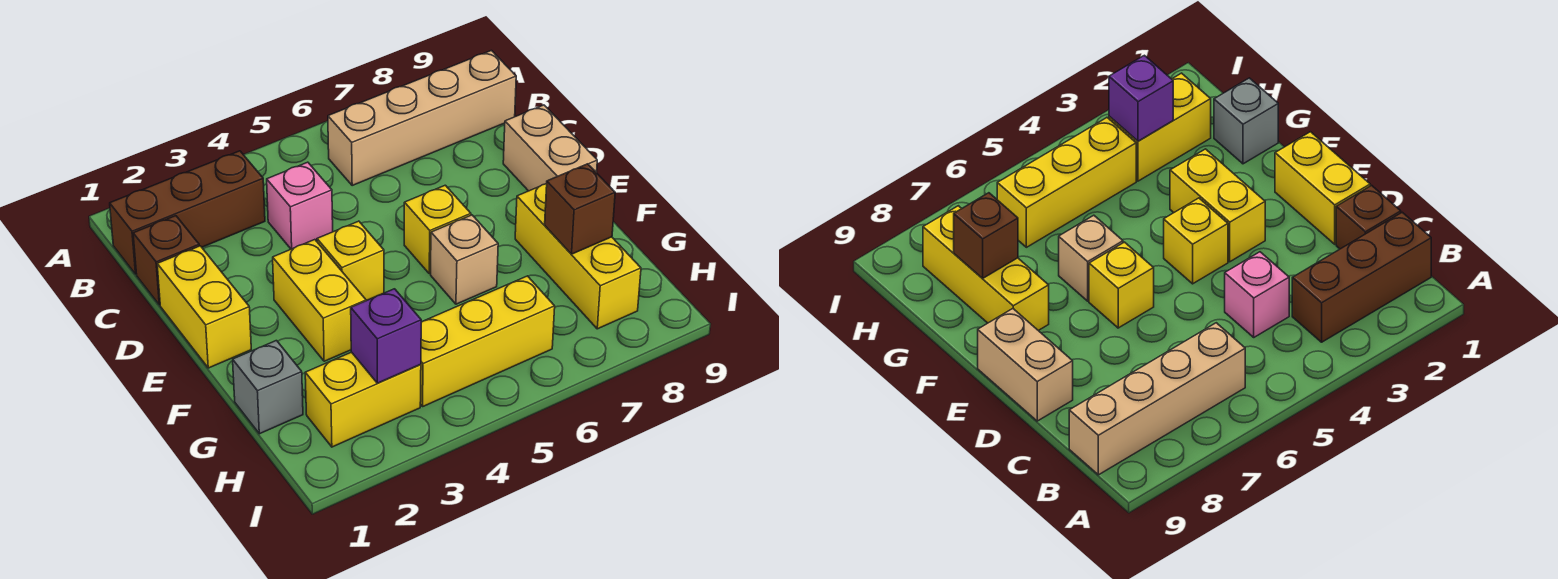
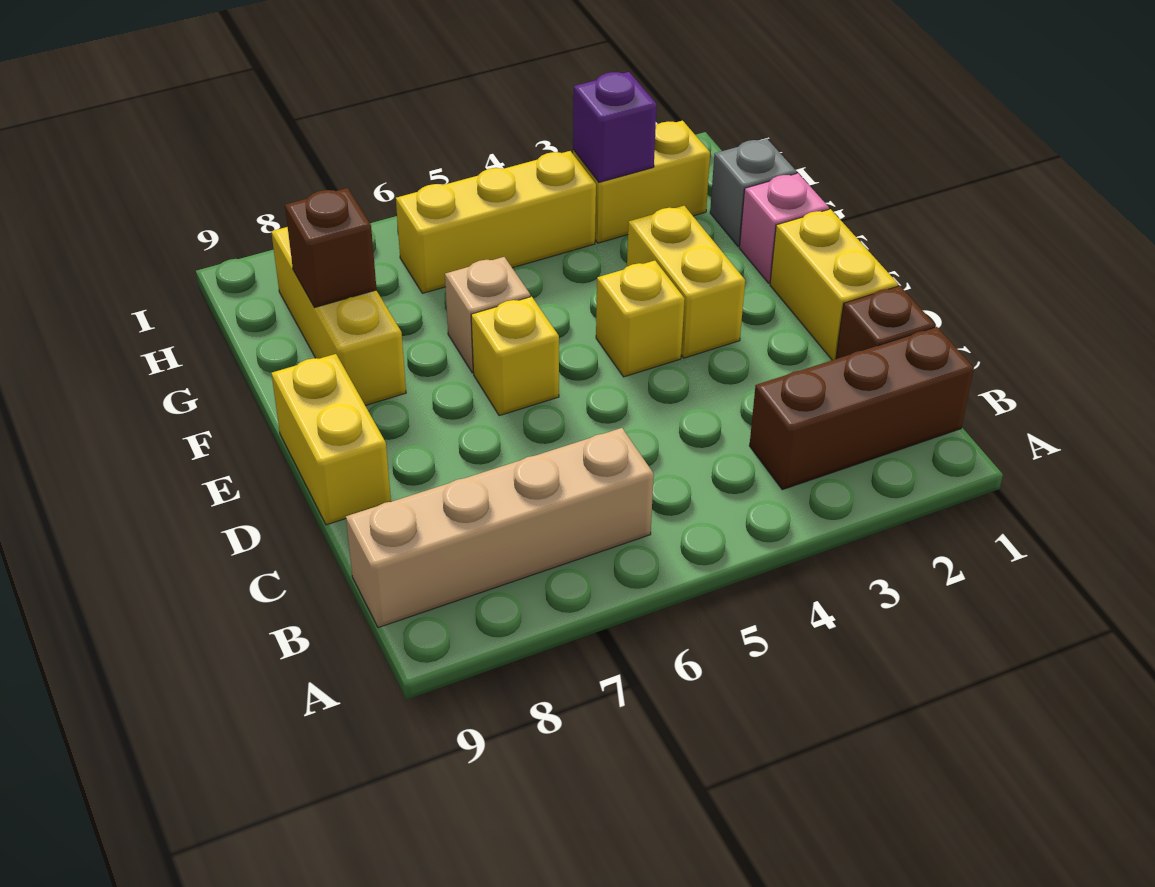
pink 1x1 brick [267,162,333,249] -> pink 1x1 brick moved to [739,173,829,283]
tan 1x2 brick [503,105,597,191] -> yellow 1x2 brick [271,354,391,525]

